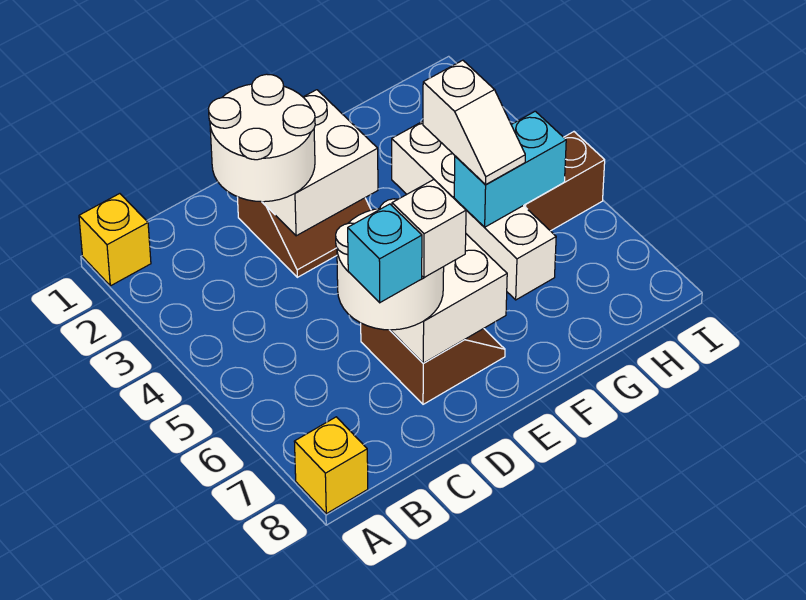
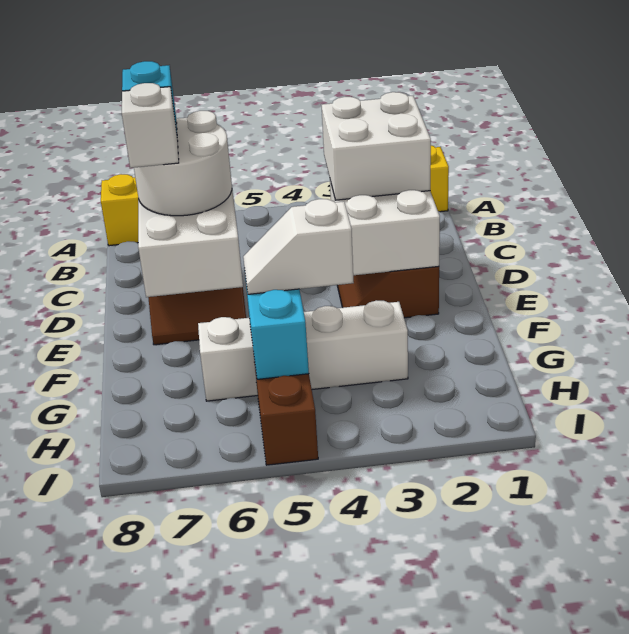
white 2x2 round brick [209,74,315,202] -> white 2x2 brick [322,92,431,200]

